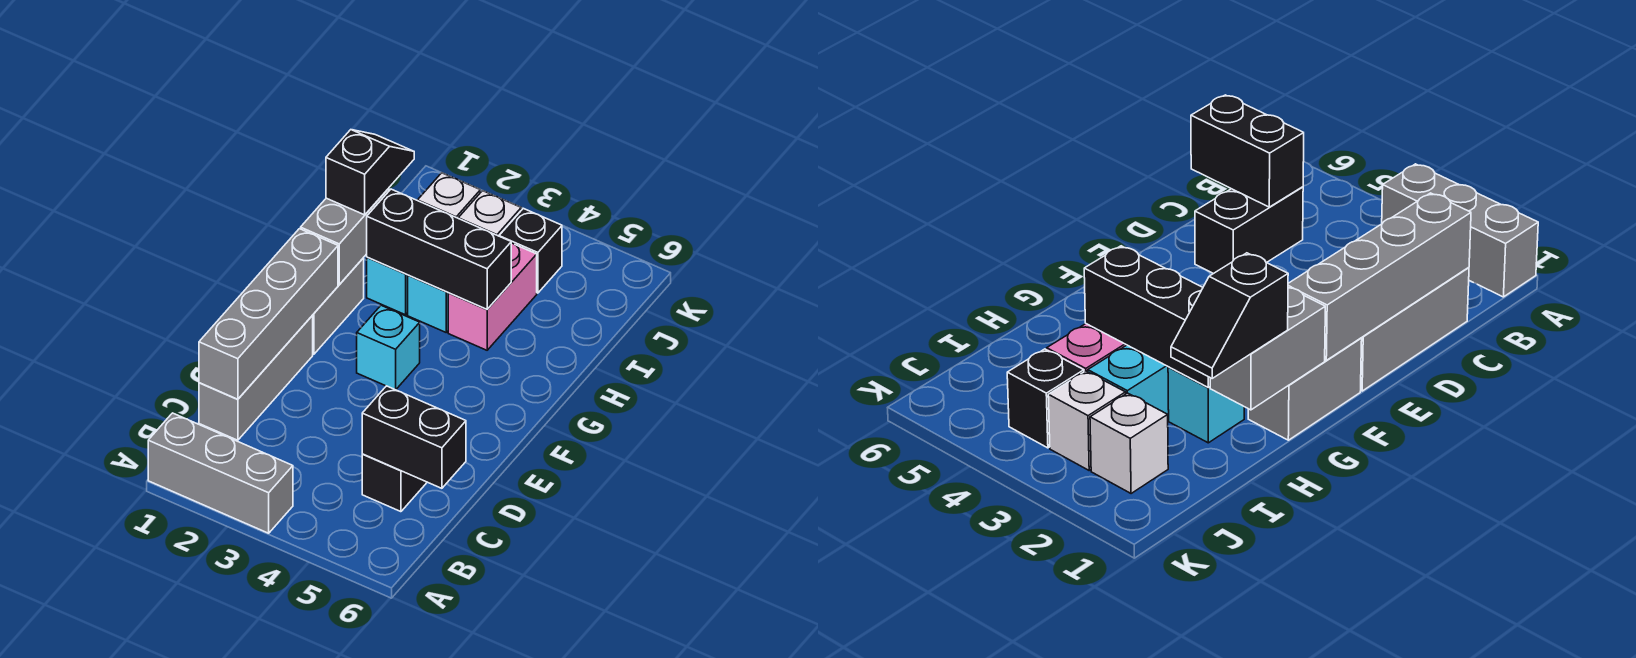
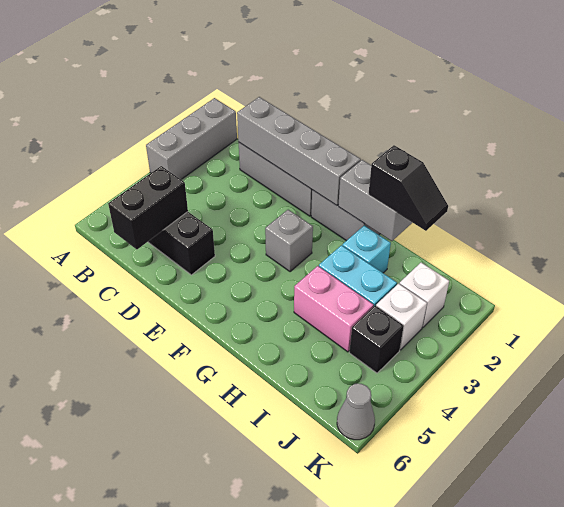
cyan 1x1 brick [357,305,420,390] -> grey 1x1 brick [265,210,313,272]
black 1x3 brick [367,189,511,309] -> none
none -> grey 1x1 cone [337,384,375,440]

